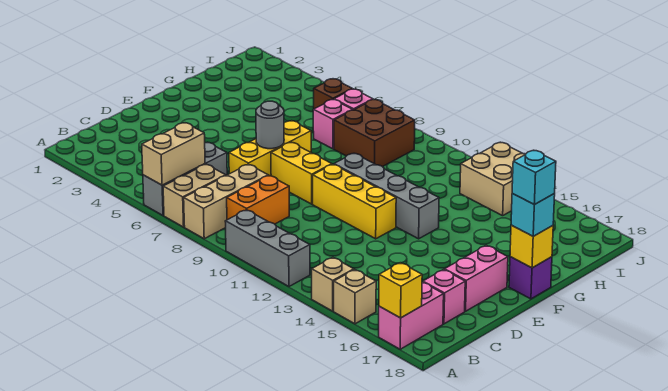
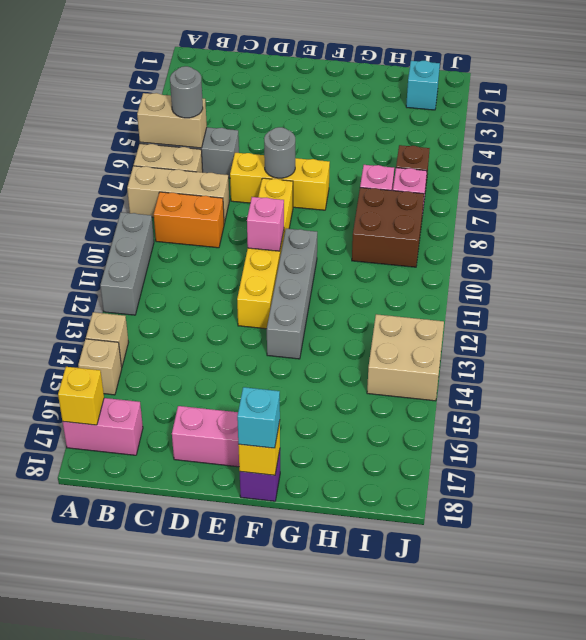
none -> grey 1x1 round brick [170,66,203,118]
pink 1x1 brick [423,270,465,324] -> pink 1x1 brick moved to [247,197,284,251]
cyan 1x1 brick [512,150,556,205] -> cyan 1x1 brick moved to [406,61,440,110]

